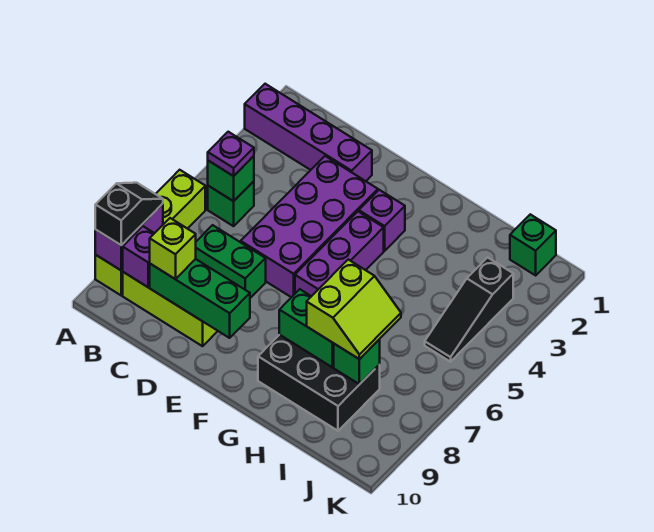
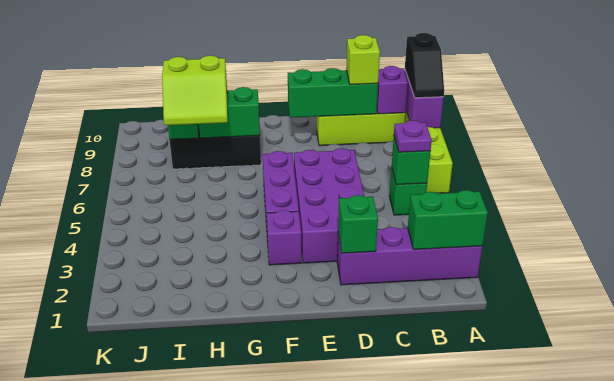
green 1x2 brick [196,225,266,298] -> green 1x2 brick moved to [408,190,488,249]
lime 2x2 slope [307,260,401,359] -> lime 2x2 slope turned to [162,56,228,125]
green 1x1 brick [510,214,556,275] -> green 1x1 brick moved to [338,195,378,253]
black 1x3 slope [425,257,513,362] -> none

